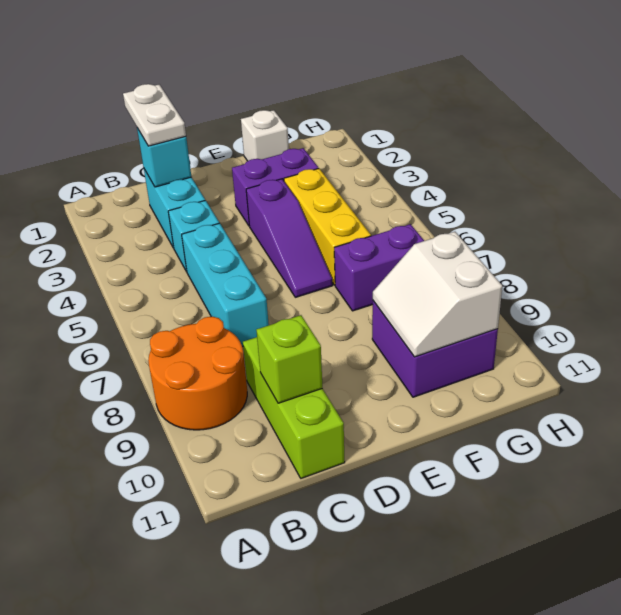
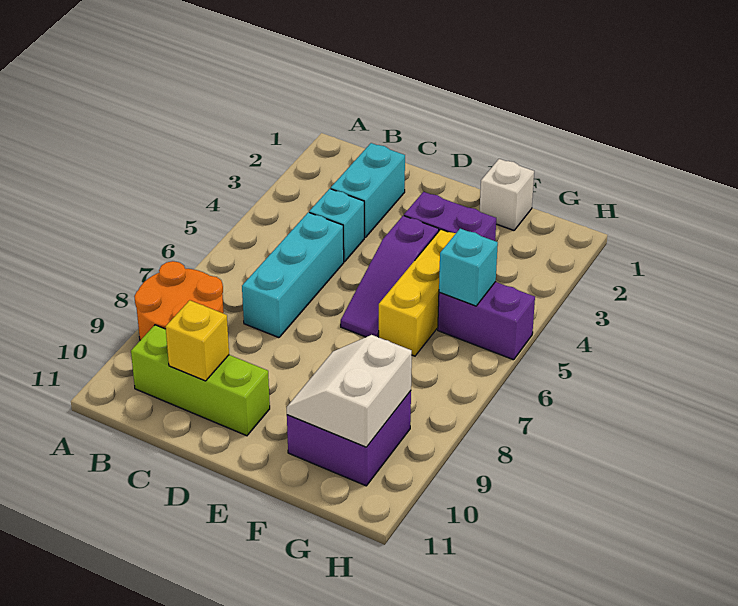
white 1x2 plate [123,84,186,146] -> none
cyan 1x1 brick [137,128,191,187] -> cyan 1x1 brick moved to [439,229,498,306]
lime 1x3 brick [243,337,345,478] -> lime 1x3 brick turned to [131,325,270,436]
lime 1x1 brick [256,315,322,403] -> yellow 1x1 brick [166,300,229,381]
purple 1x2 brick [334,224,424,311] -> purple 1x2 brick moved to [438,282,535,360]

